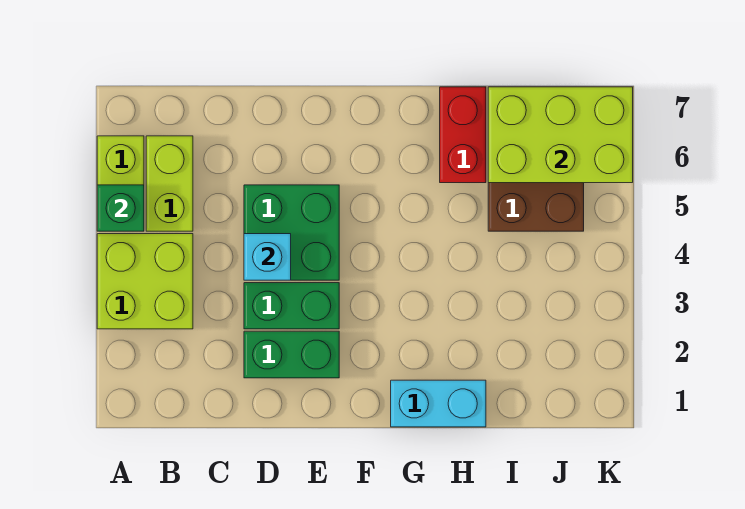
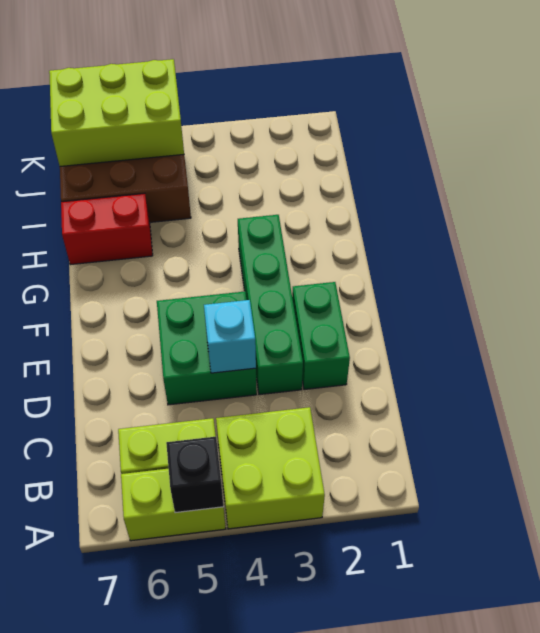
green 1x1 brick [97,185,144,231] -> black 1x1 brick [166,437,224,513]
green 1x2 brick [244,283,339,329] -> green 1x4 brick [238,215,303,395]
cyan 1x2 brick [391,380,486,427] -> none
lime 2x3 brick [488,87,633,183] -> lime 2x3 brick turned to [49,59,184,166]

